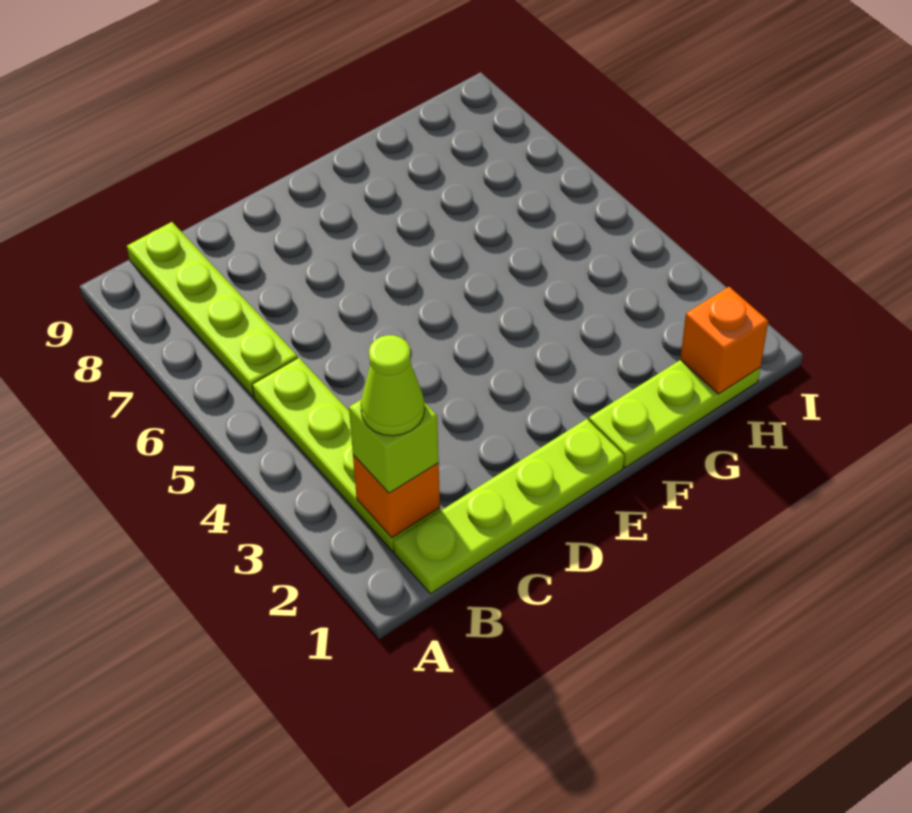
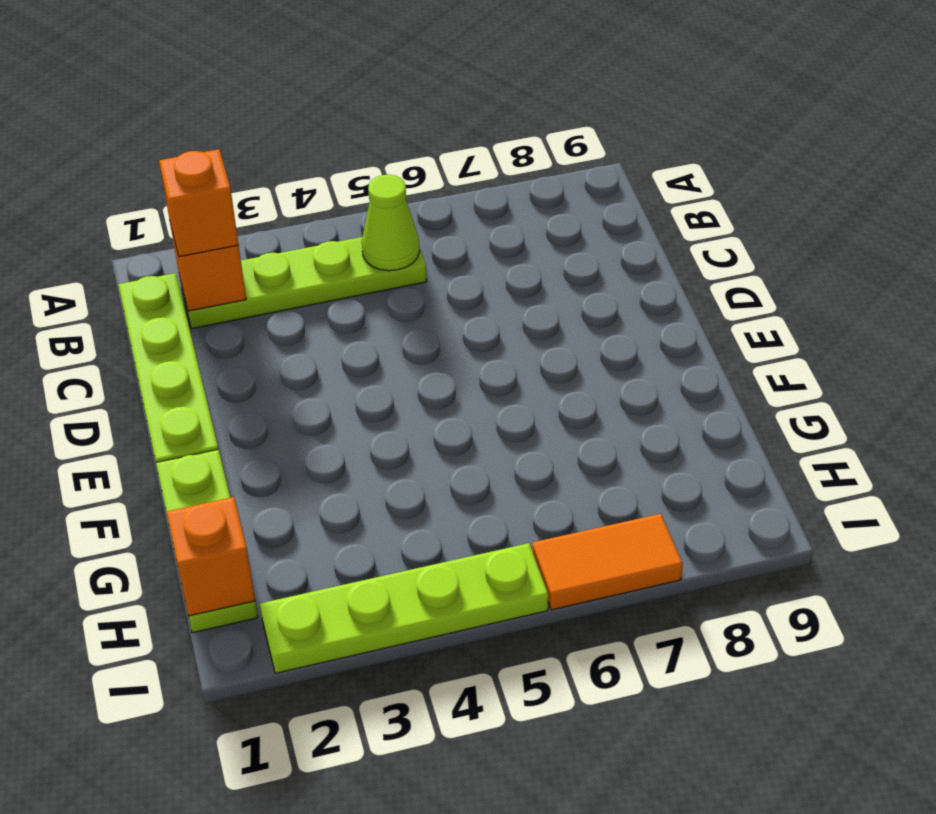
lime 1x1 brick [349,400,439,493] -> orange 1x1 brick [159,149,239,257]
lime 1x1 cone [361,335,425,436] -> lime 1x1 cone moved to [362,175,420,271]
lime 1x4 plate [127,222,298,397] -> lime 1x4 plate moved to [260,543,548,673]
none -> orange 1x2 tile [532,514,683,610]

